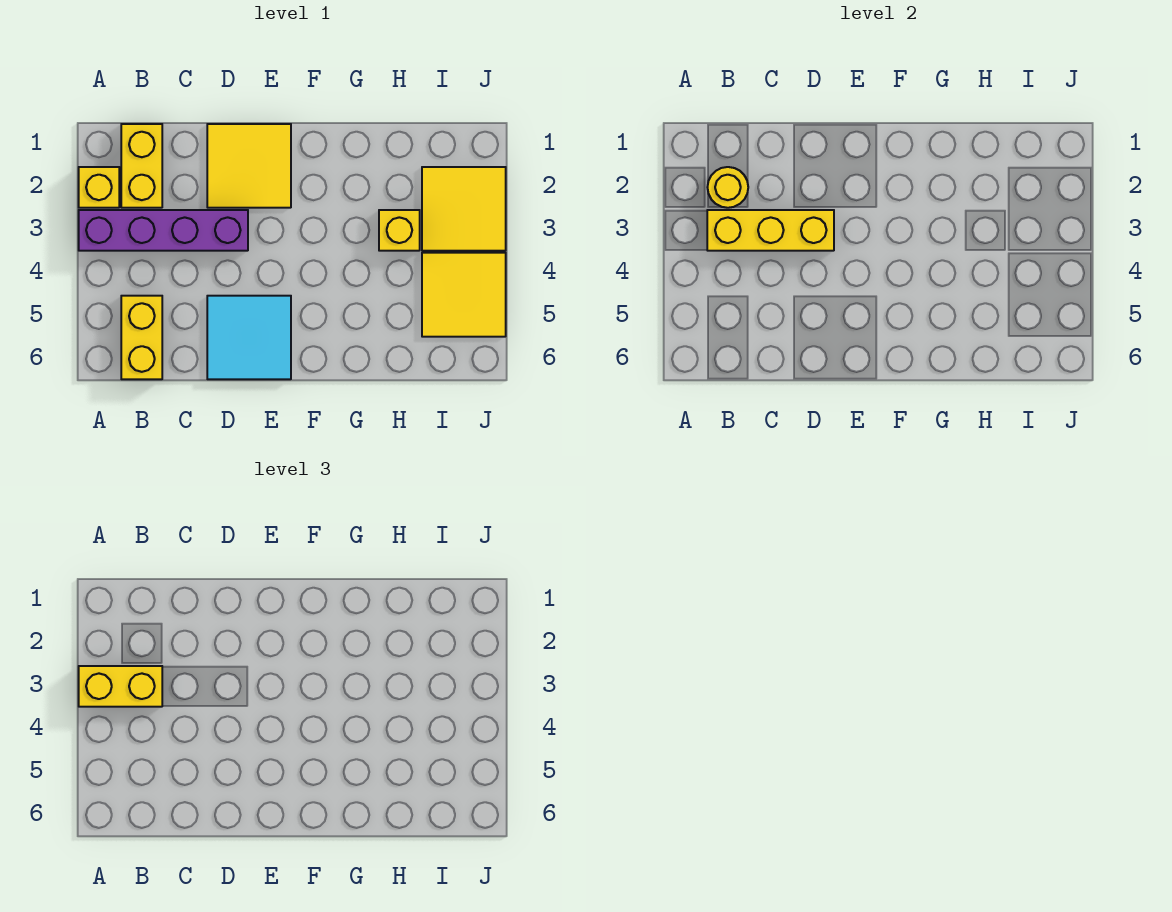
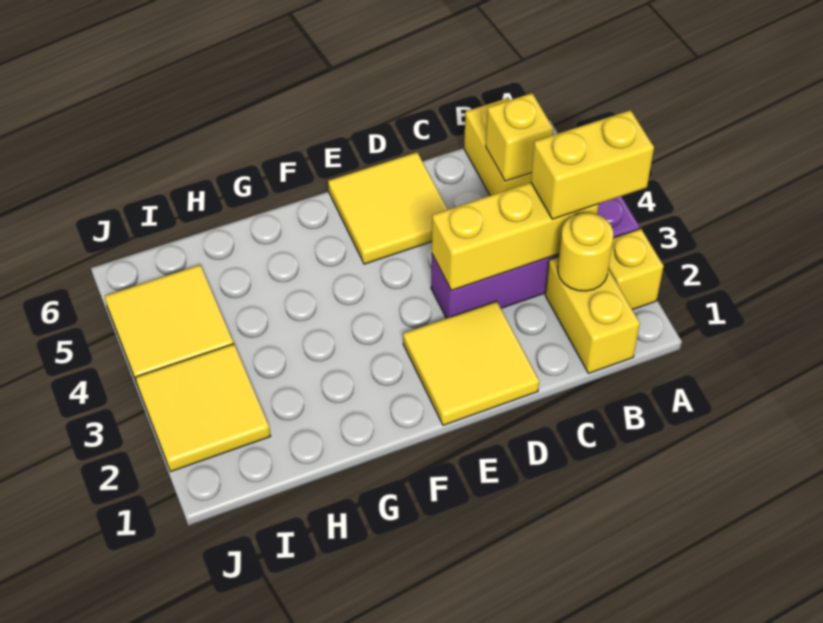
cyan 2x2 tile [207,296,291,379] -> yellow 2x2 tile [328,152,448,264]
yellow 1x1 brick [379,210,420,251] -> yellow 1x1 brick moved to [486,93,553,181]

